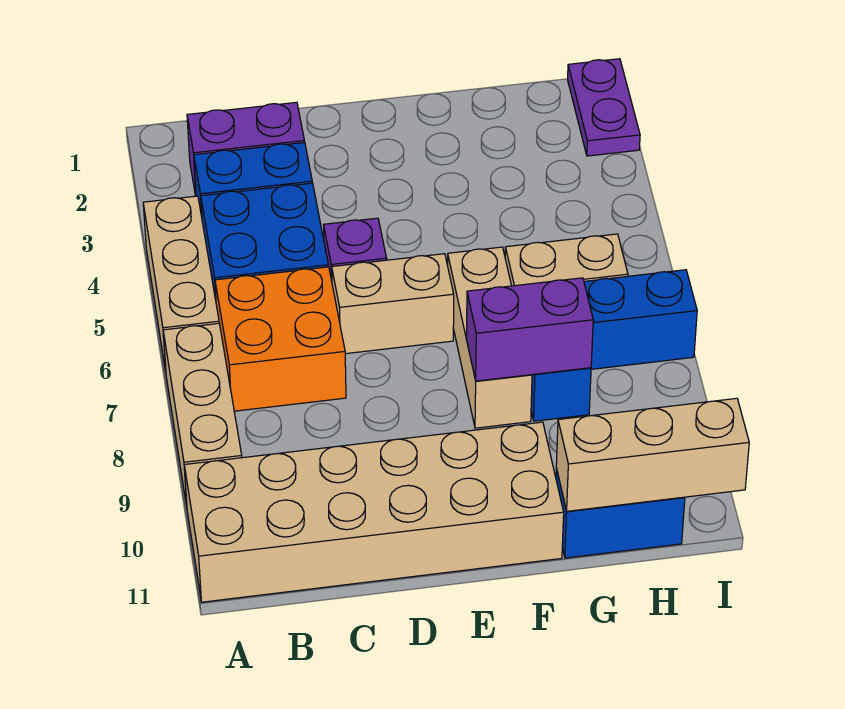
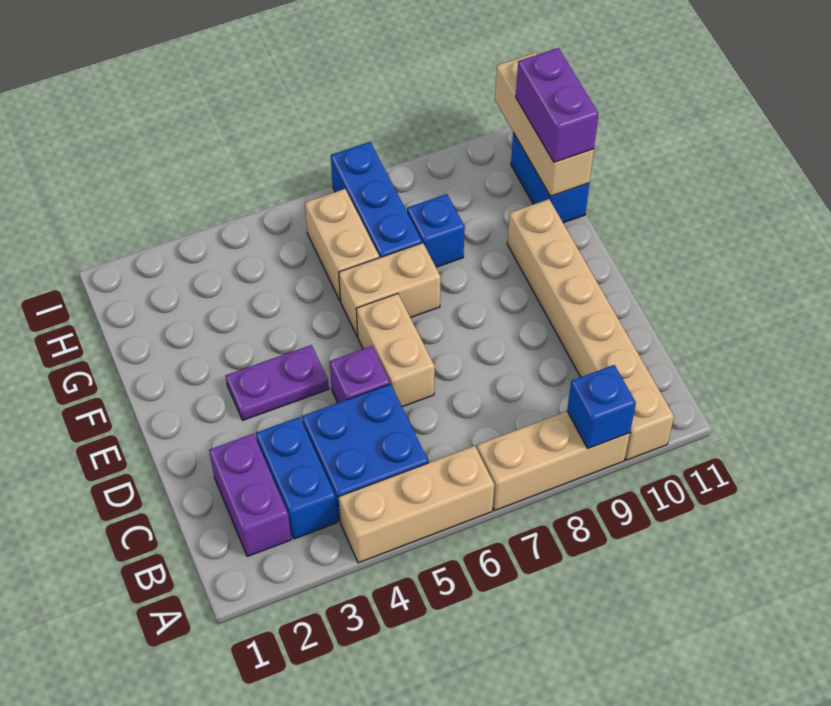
none -> blue 1x1 brick [567,365,636,448]
tan 2x6 brick [184,422,564,602] -> tan 1x6 brick [507,199,674,460]
orange 2x2 brick [215,267,346,411] -> none
tan 1x3 brick [448,247,532,428] -> tan 1x2 brick [339,243,441,336]
purple 1x2 brick [466,278,593,381] -> purple 1x2 brick moved to [516,48,599,162]
purple 1x2 plate [568,59,640,156] -> purple 1x2 plate moved to [226,345,329,420]

